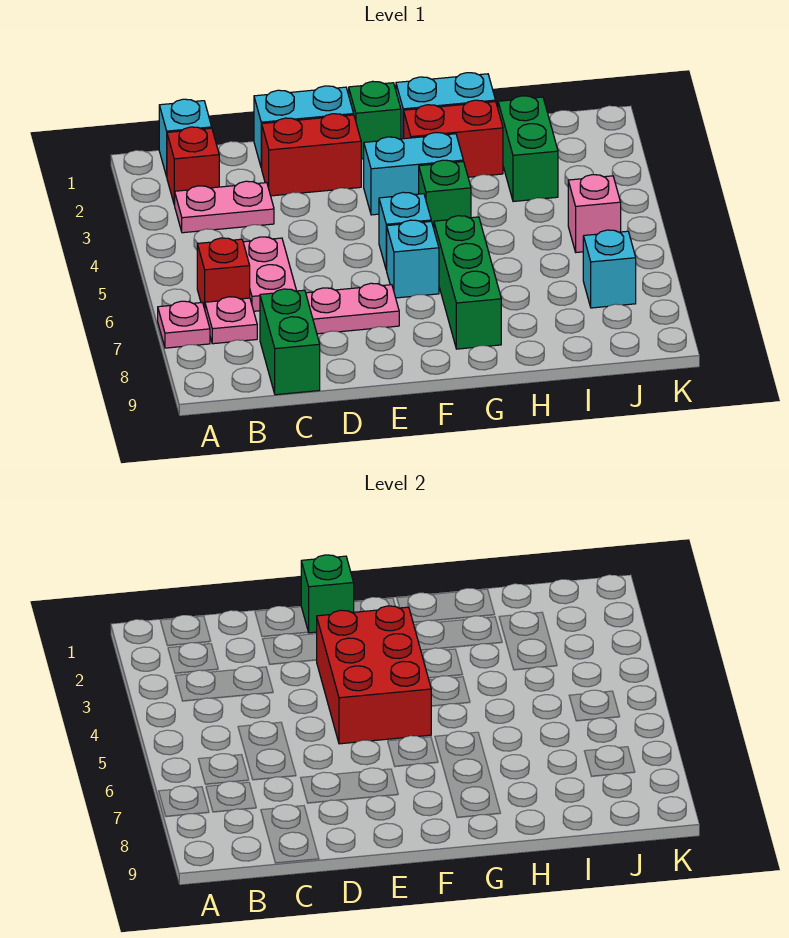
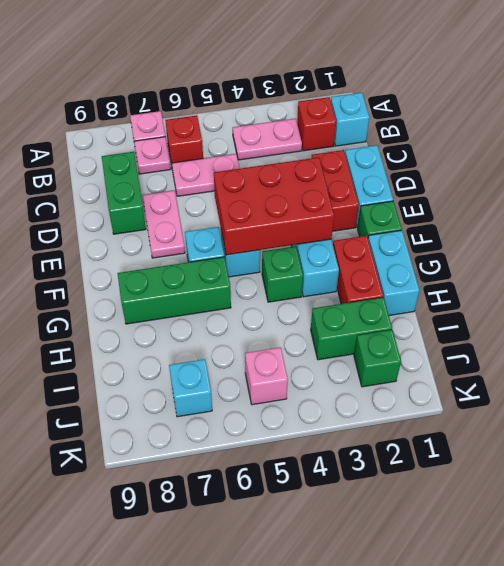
pink 1x2 plate [175,181,274,233] -> pink 1x2 plate turned to [233,119,302,160]
green 1x2 brick [260,289,320,395] -> green 1x2 brick turned to [102,152,146,234]
green 1x1 brick [301,555,354,633] -> green 1x1 brick moved to [354,330,401,387]

